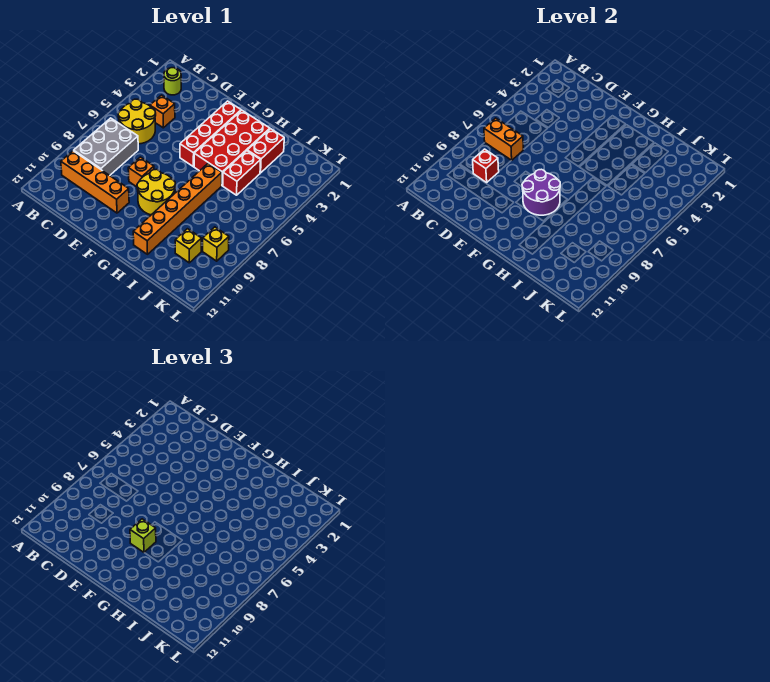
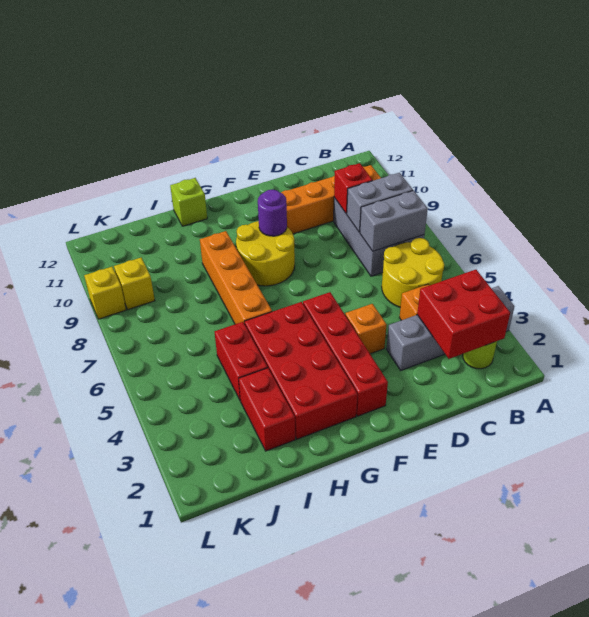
none -> grey 1x4 brick [387,286,514,370]
none -> red 2x2 brick [417,270,510,359]
orange 1x2 brick [484,118,523,160] -> grey 1x2 brick [360,191,428,251]
none -> grey 1x2 brick [347,173,413,232]
orange 1x1 brick [128,157,154,187] -> orange 1x1 brick moved to [345,304,386,354]
purple 2x2 round brick [522,169,560,215] -> purple 1x1 round brick [258,190,287,236]
lime 1x1 brick [130,519,156,552] -> lime 1x1 brick moved to [170,178,207,226]
orange 1x6 brick [133,164,222,254] -> orange 1x4 brick [200,231,272,324]
yellow 1x1 brick [175,229,201,263] -> yellow 1x1 brick moved to [84,267,126,319]

